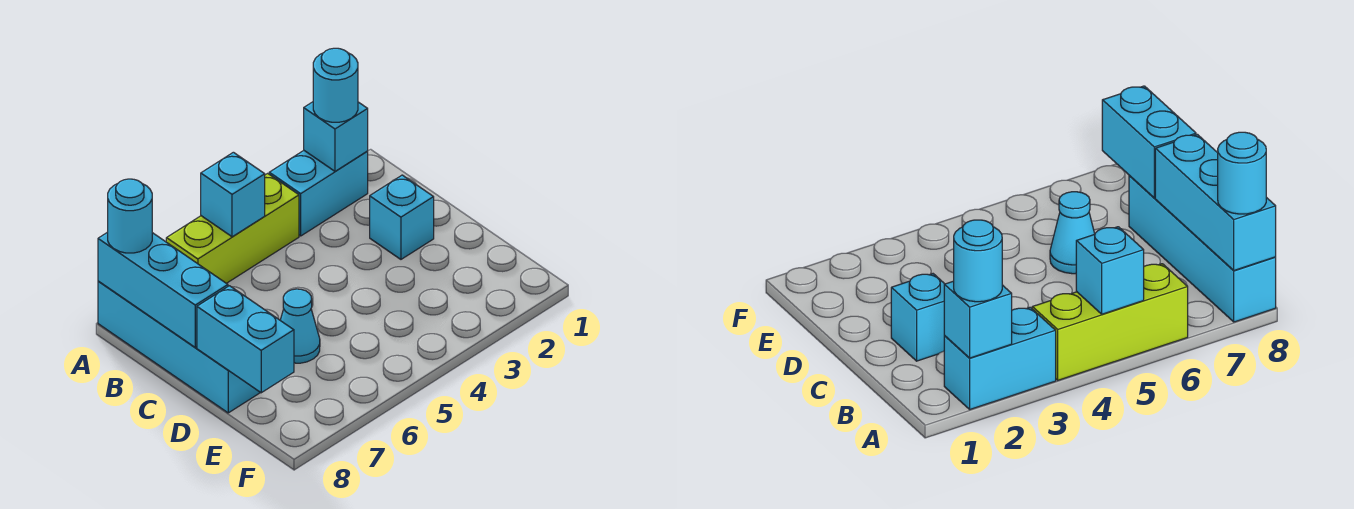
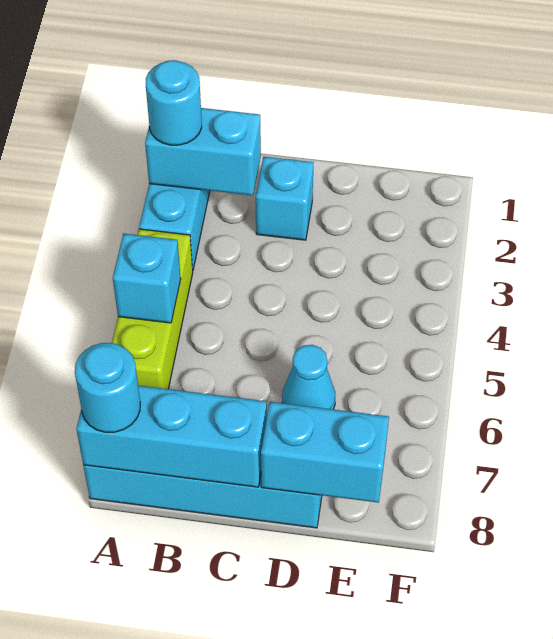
cyan 1x1 brick [304,102,368,171] -> cyan 1x2 brick [145,108,261,195]

